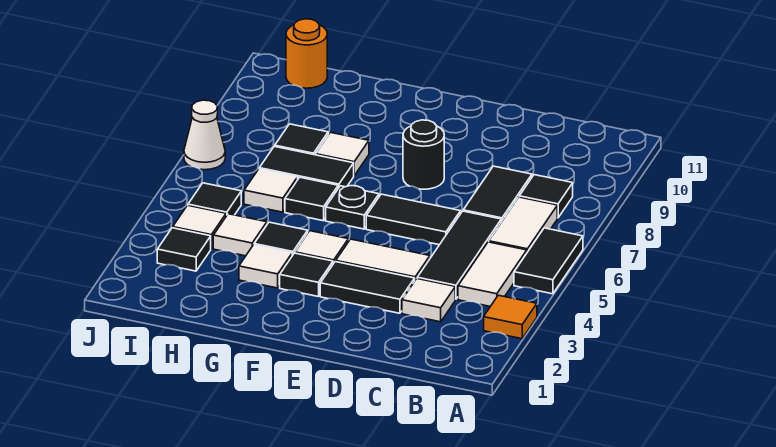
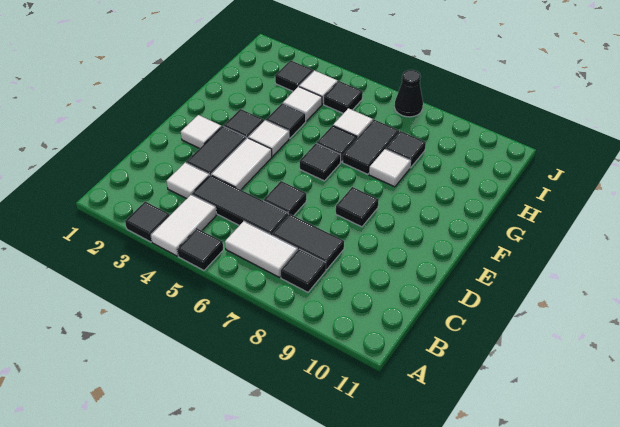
orange 1x1 tile [484,295,537,339] -> black 1x1 tile [125,202,170,242]
black 1x2 tile [514,228,583,294] -> black 1x1 tile [177,229,223,270]
white 1x2 tile [458,242,527,306] -> white 1x2 tile turned to [151,195,216,256]
black 1x2 tile [366,194,461,245] -> black 1x1 tile [264,181,306,216]
black 1x1 round brick [403,120,444,189] -> black 1x1 tile [336,187,379,227]
black 1x1 plate [326,186,379,229] -> black 1x1 tile [299,143,341,181]
white 1x1 tile [239,245,292,288] -> white 1x1 tile moved to [181,115,221,149]
orange 1x1 round brick [286,19,327,88] -> none
white 1x1 cone [184,100,225,170] -> black 1x1 cone [395,70,423,117]

